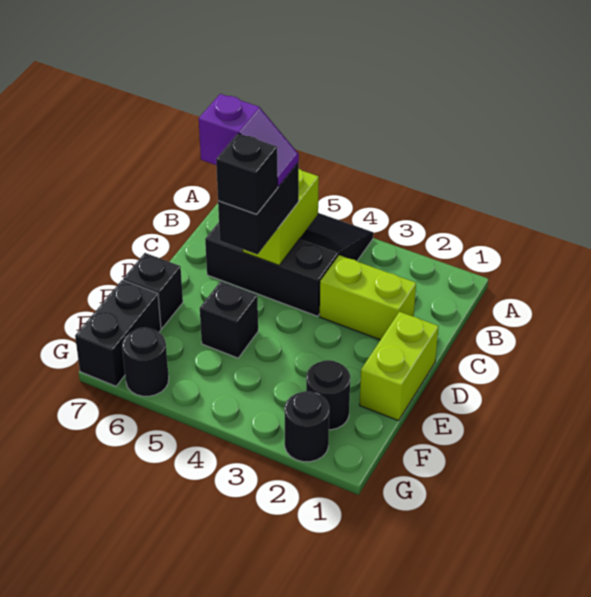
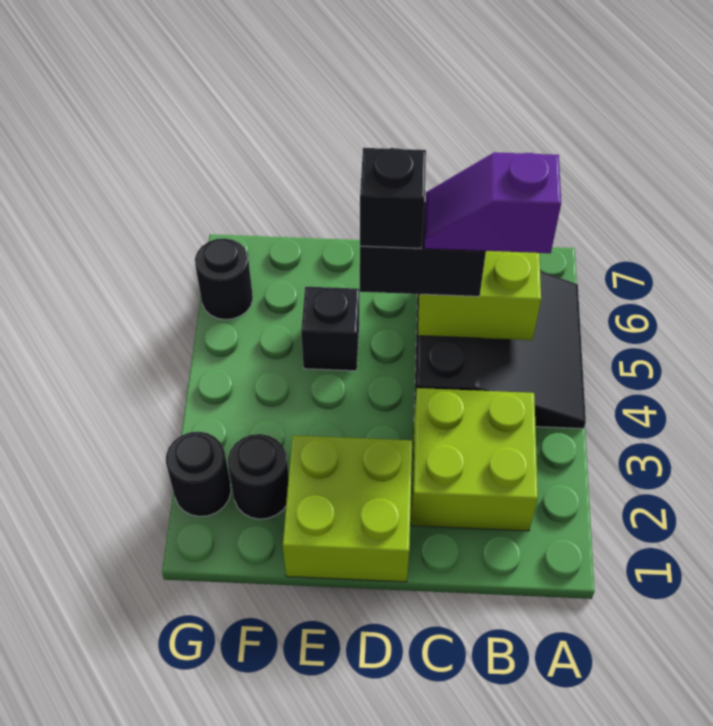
lime 1x2 brick [320,255,416,340] -> lime 2x2 brick [411,388,538,531]
purple 1x2 slope [199,94,299,187] -> purple 1x2 slope turned to [424,152,561,253]
lime 1x2 brick [360,312,438,421] -> lime 2x2 brick [283,435,412,582]
black 1x1 brick [123,253,183,328] -> none
black 1x2 brick [75,280,161,386] -> none

